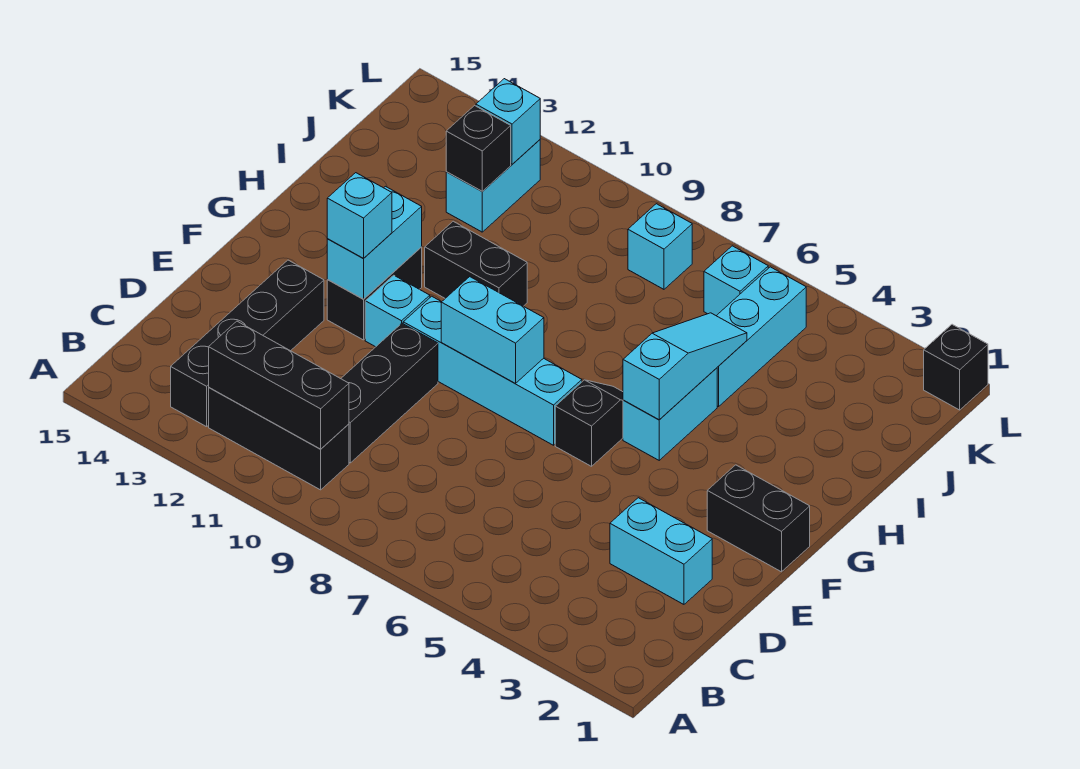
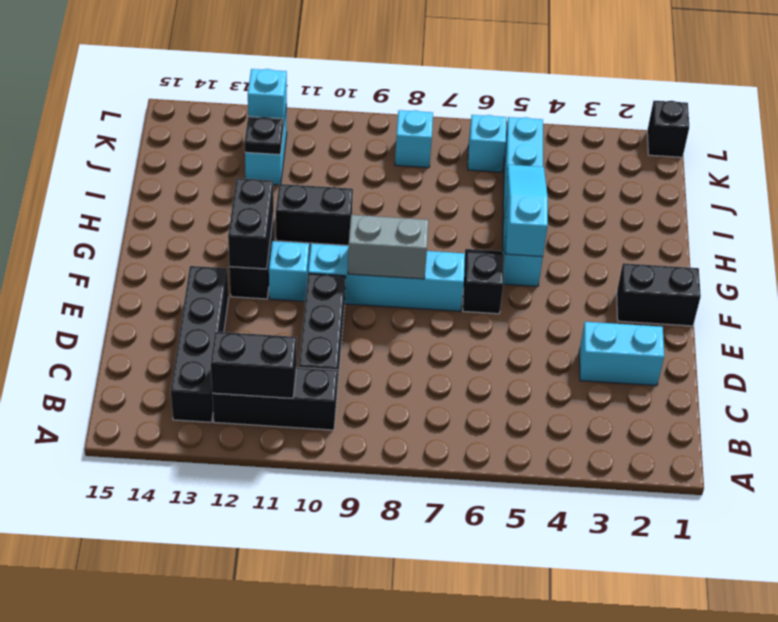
black 1x3 brick [209,321,349,449] -> black 1x2 brick [211,332,297,398]
cyan 1x2 brick [441,277,544,383] -> grey 1x2 brick [348,215,429,279]
cyan 1x2 brick [327,186,422,299] -> black 1x2 brick [228,178,274,269]
cyan 1x1 brick [327,173,392,259] -> none
black 1x1 brick [446,106,511,191] -> black 1x1 plate [245,117,284,155]

